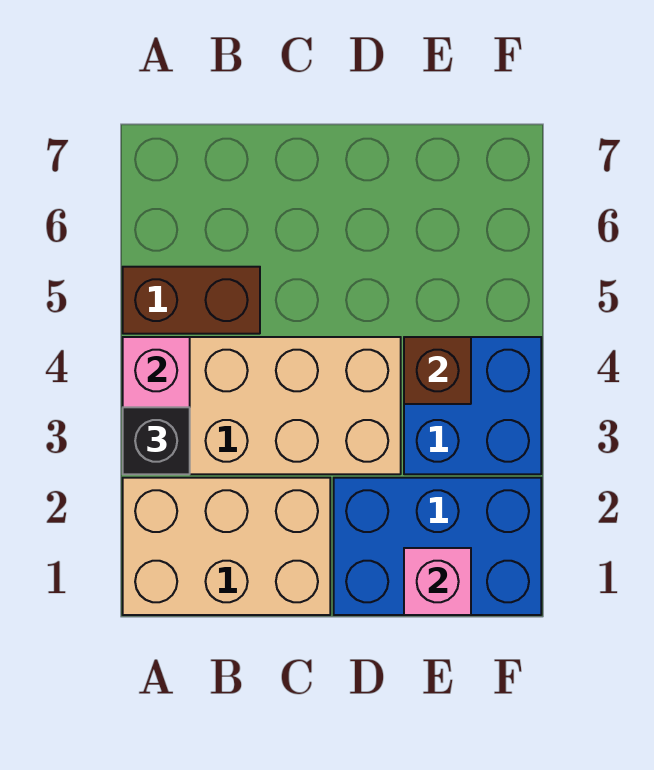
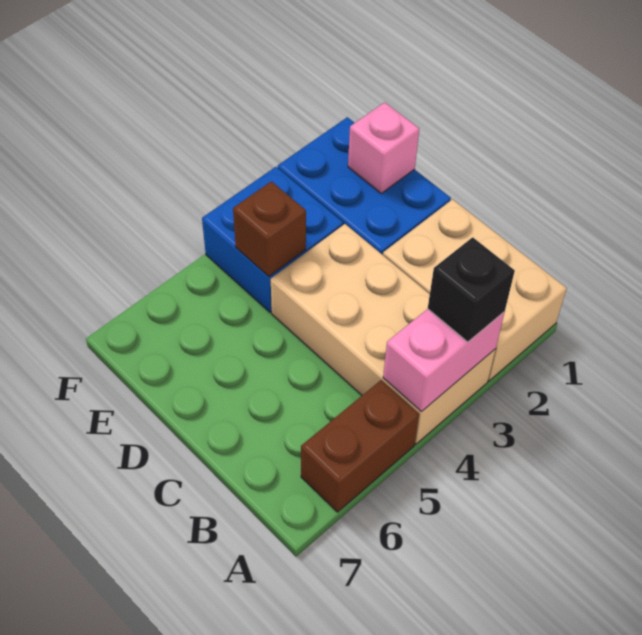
brown 1x2 brick [123,267,260,334] -> brown 1x2 brick turned to [301,380,419,512]

